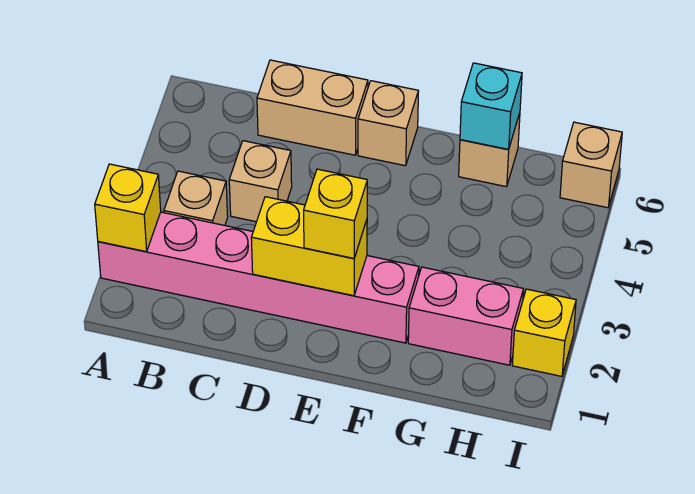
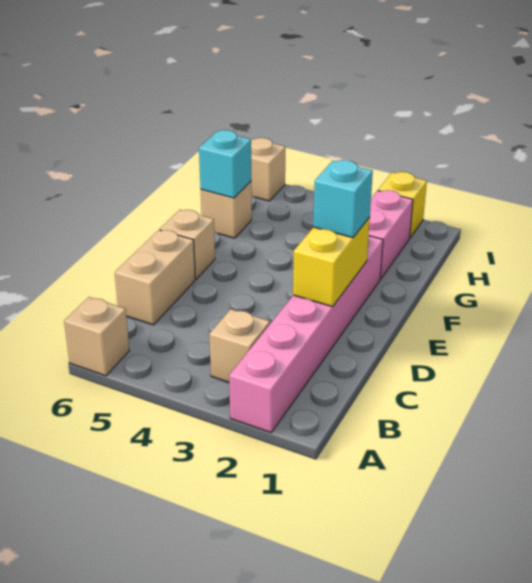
yellow 1x1 brick [95,164,161,252] -> none
tan 1x1 brick [229,141,292,222] -> tan 1x1 brick moved to [64,297,129,376]
yellow 1x1 brick [304,169,367,258] -> cyan 1x1 brick [313,160,373,238]

